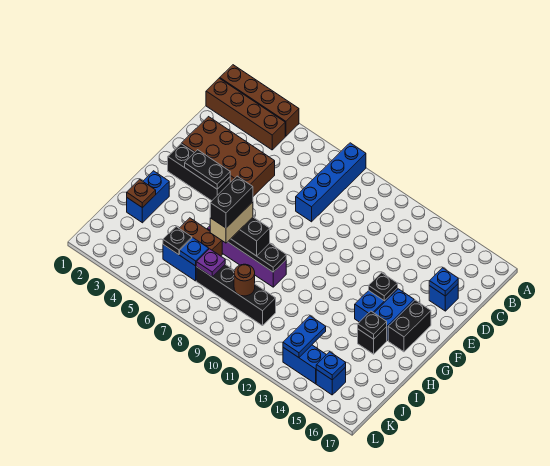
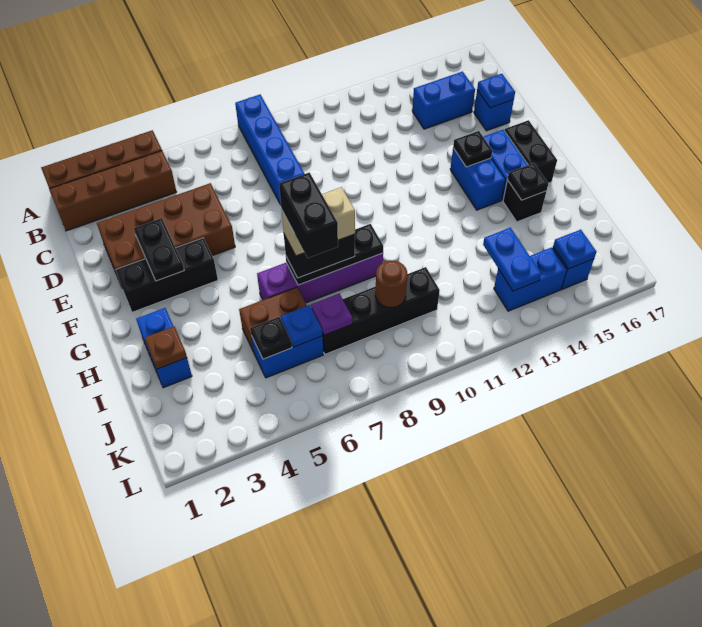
none -> blue 1x2 brick [412,71,475,129]
black 1x2 plate [185,150,230,189] -> black 1x2 plate turned to [134,218,184,281]
tan 1x2 brick [210,202,253,243] -> tan 1x2 brick turned to [281,187,355,256]

